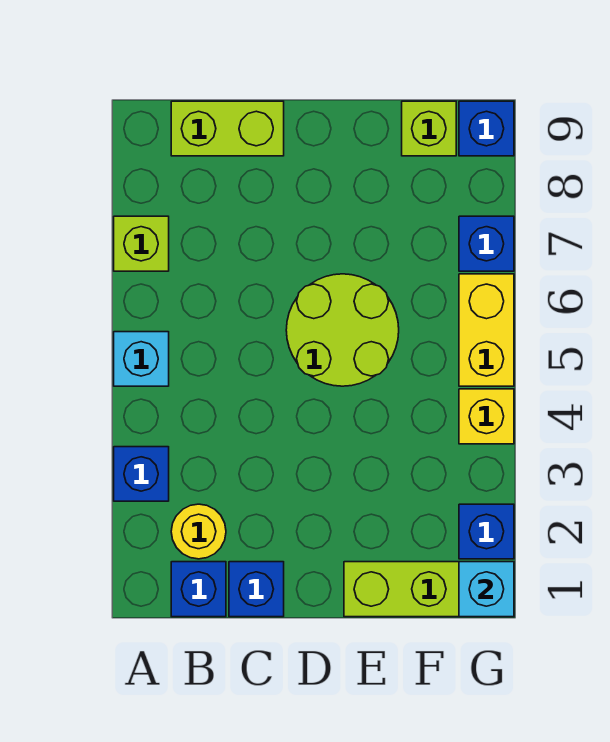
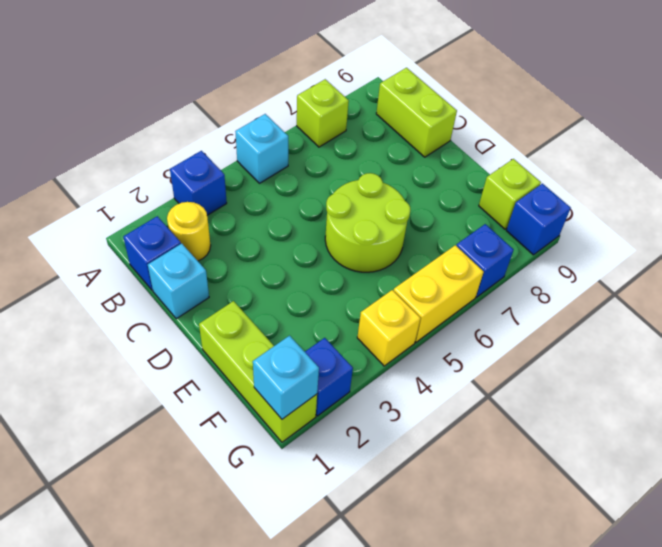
blue 1x1 brick [229,562,284,617] -> cyan 1x1 brick [148,244,209,319]

